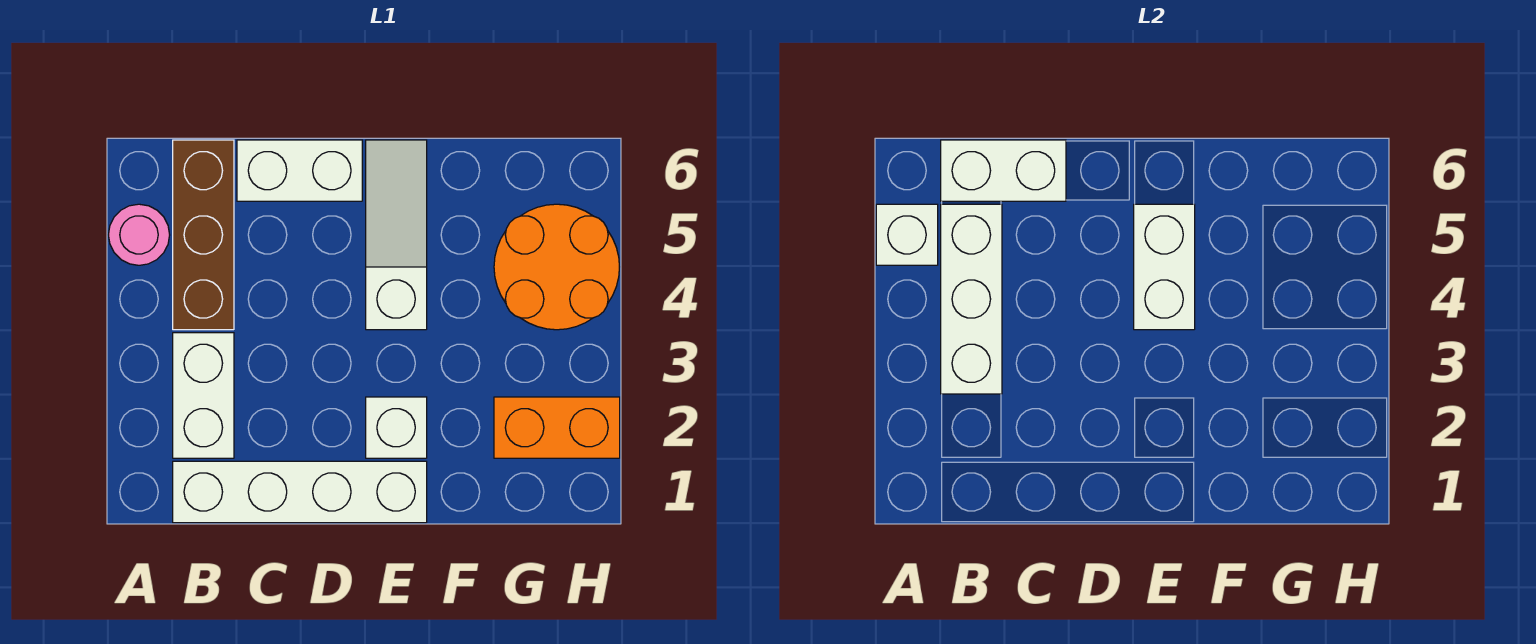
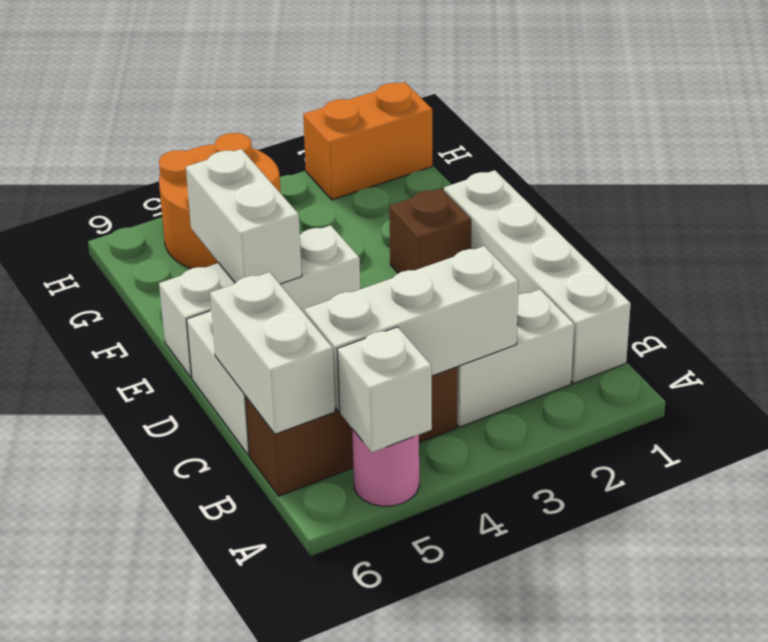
white 1x1 brick [366,397,427,458] -> brown 1x1 brick [389,188,471,273]
white 1x3 slope [366,140,427,330] -> white 1x3 brick [159,225,360,377]
white 1x2 brick [1134,204,1195,330] -> white 1x2 brick turned to [186,149,302,284]
orange 1x2 brick [494,397,620,458] -> orange 1x2 brick turned to [303,82,432,200]

